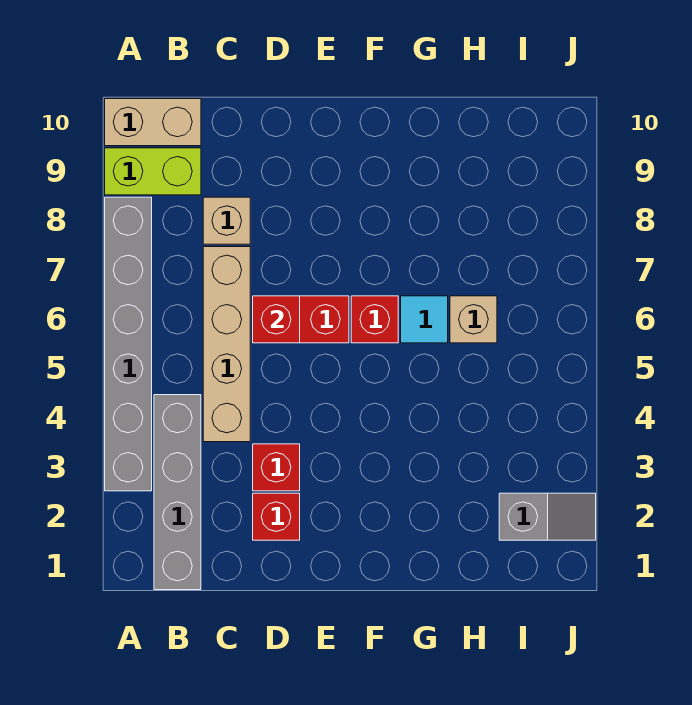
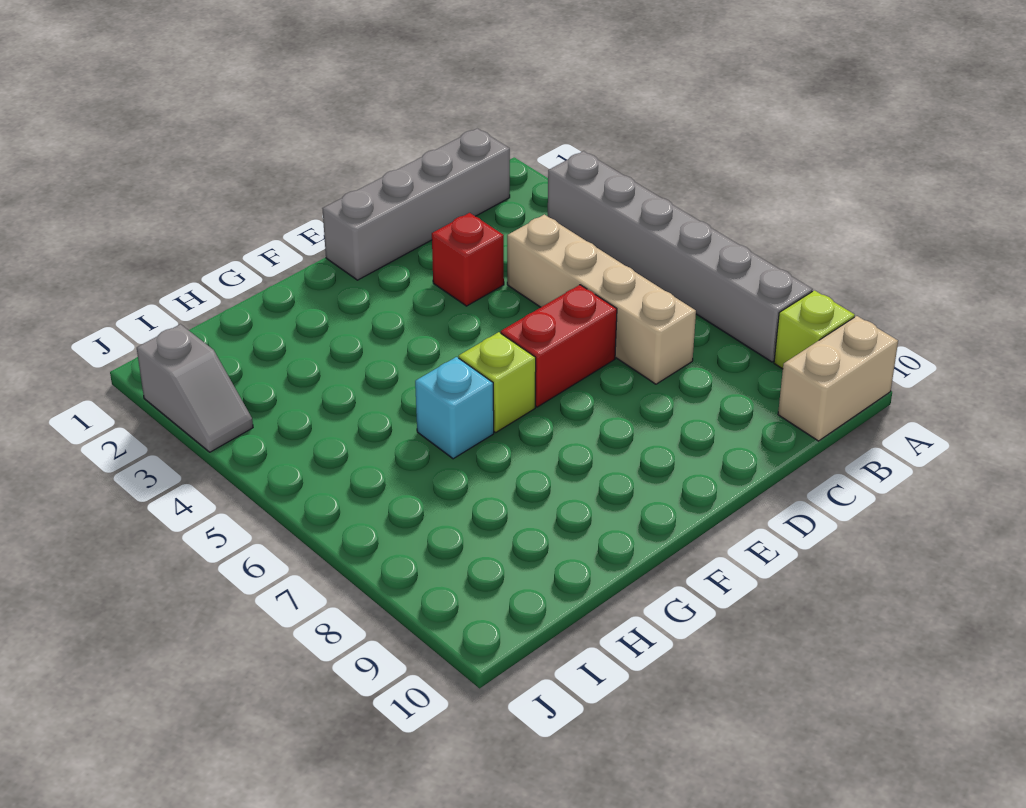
lime 1x2 brick [105,148,201,195] -> lime 1x1 brick [774,290,855,369]
grey 1x4 brick [154,395,201,590] -> grey 1x4 brick turned to [323,128,510,280]
tan 1x1 brick [203,197,250,244] -> none
red 1x1 brick [253,493,300,540] -> none
red 1x1 brick [253,296,300,343] -> none
red 1x1 brick [351,296,398,343] -> lime 1x1 brick [459,332,536,432]
cyan 1x1 tile [401,296,448,343] -> cyan 1x1 brick [415,357,494,459]
tan 1x1 brick [450,296,497,343] -> none
grey 1x2 slope [499,493,596,540] -> grey 1x2 slope turned to [137,324,253,452]

